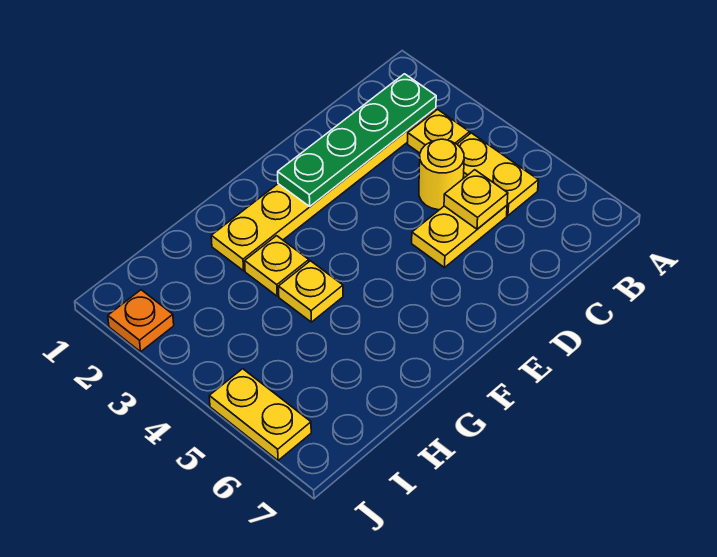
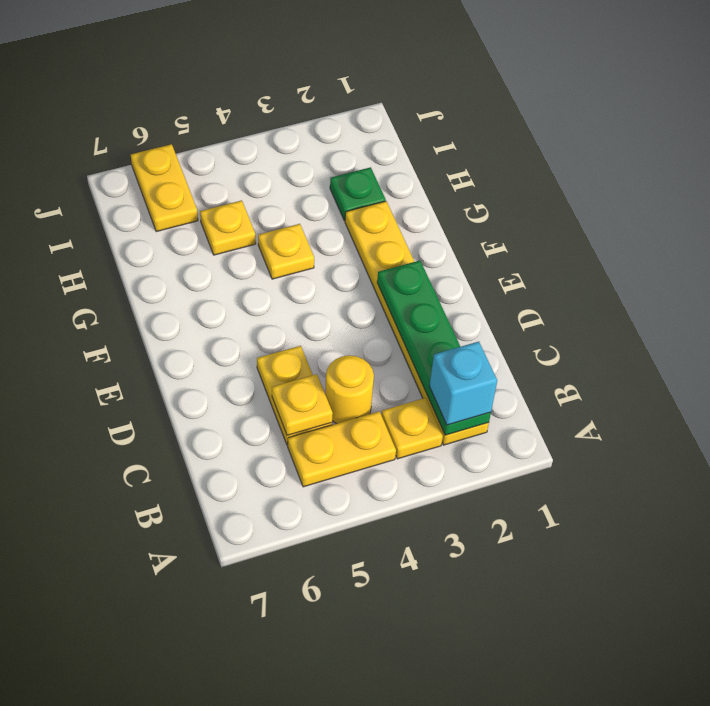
none -> cyan 1x1 brick [429,342,497,425]
yellow 1x1 plate [245,236,309,296] -> yellow 1x1 plate moved to [200,200,256,255]
none -> green 1x1 plate [330,167,386,221]
orange 1x1 plate [108,290,174,352] -> none
yellow 1x2 plate [209,369,311,460] -> yellow 1x2 plate turned to [131,144,198,232]

